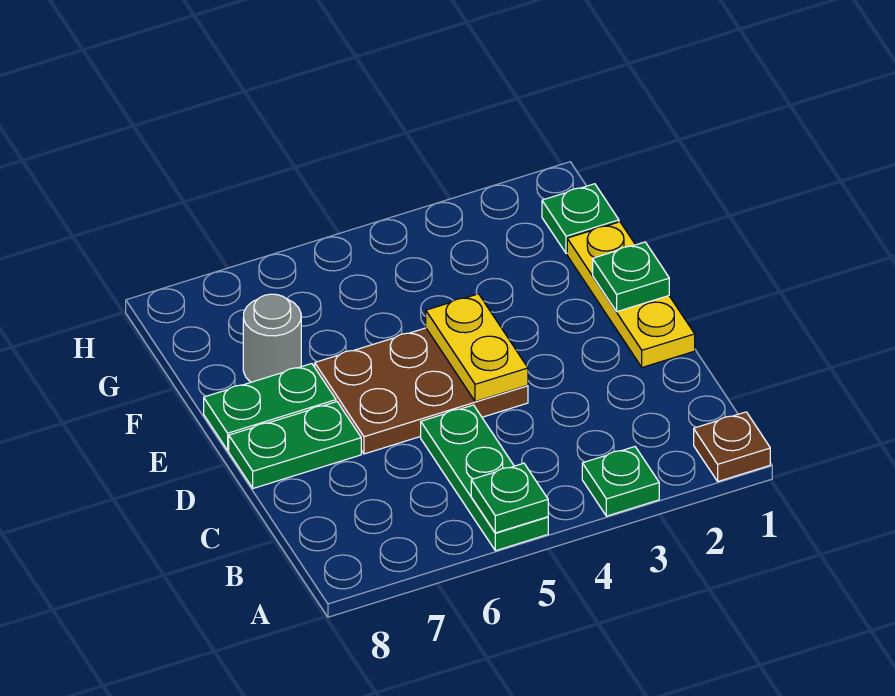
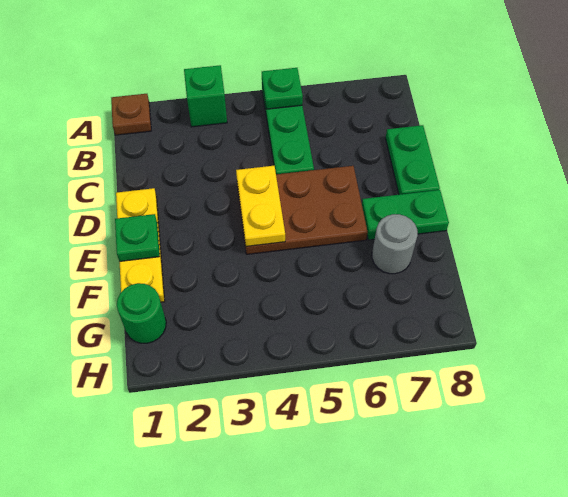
green 1x1 plate [582,447,659,516] -> green 1x1 brick [184,65,227,127]
green 1x2 plate [229,402,361,488] -> green 1x2 plate turned to [386,125,440,195]
green 1x1 plate [542,184,619,253] -> green 1x1 round brick [117,283,166,343]

